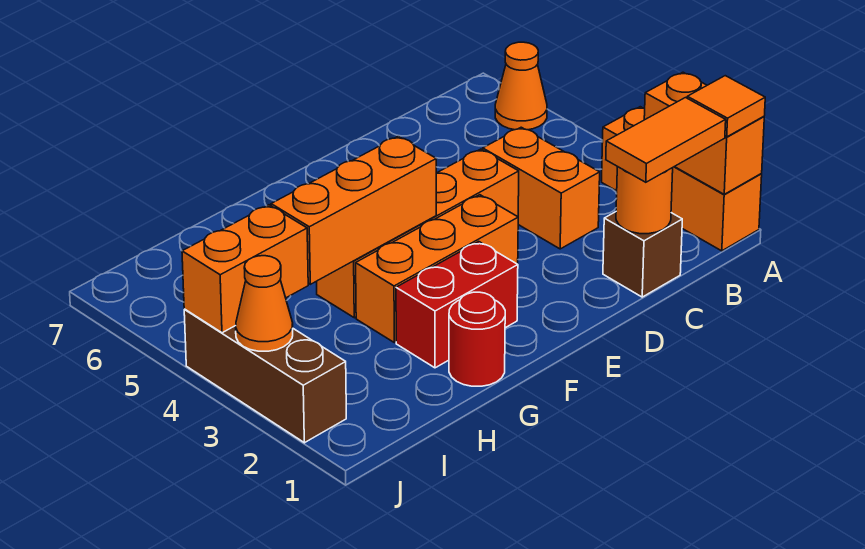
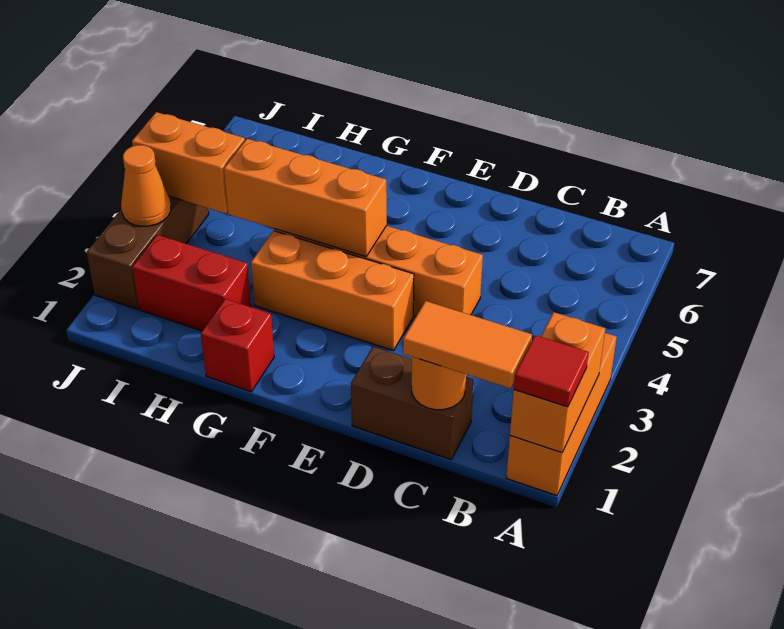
orange 1x1 tile [687,76,765,137] -> red 1x1 tile [514,335,589,407]
orange 1x1 cone [495,42,547,130] -> none
brown 1x1 brick [603,212,682,297] -> brown 1x2 brick [351,347,473,460]
orange 1x2 brick [483,127,600,249] -> none
red 1x2 brick [396,241,518,368] -> red 1x2 brick moved to [132,235,251,331]
red 1x1 round brick [449,292,505,386] -> red 1x1 brick [201,299,274,392]

